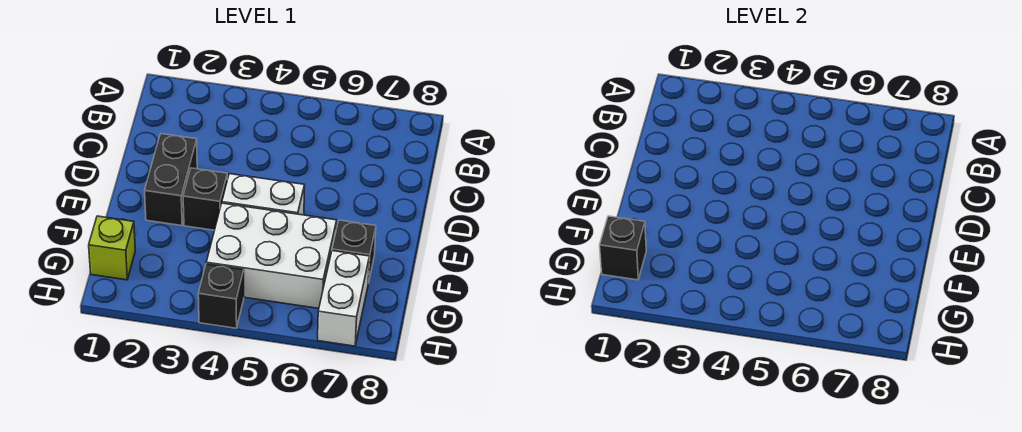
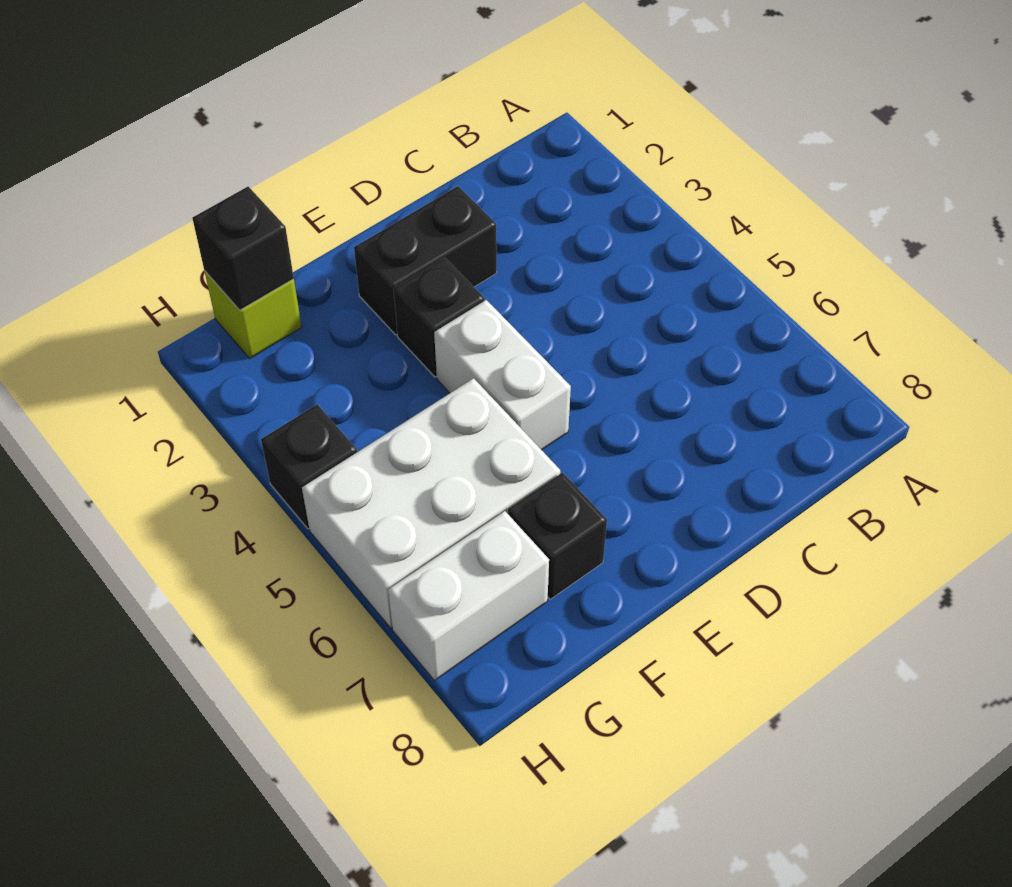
white 2x3 brick [206,203,337,309] -> white 2x3 brick turned to [302,378,560,628]

